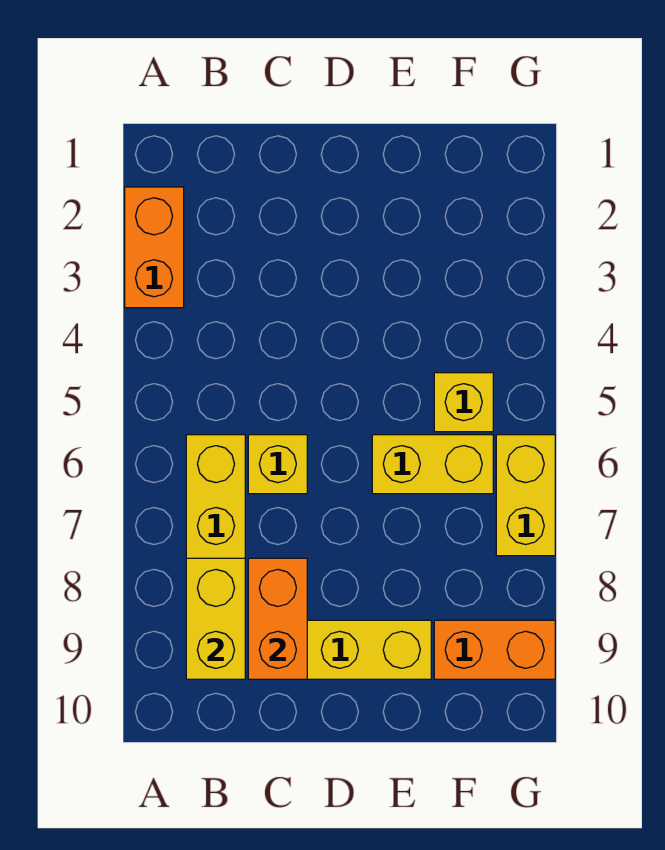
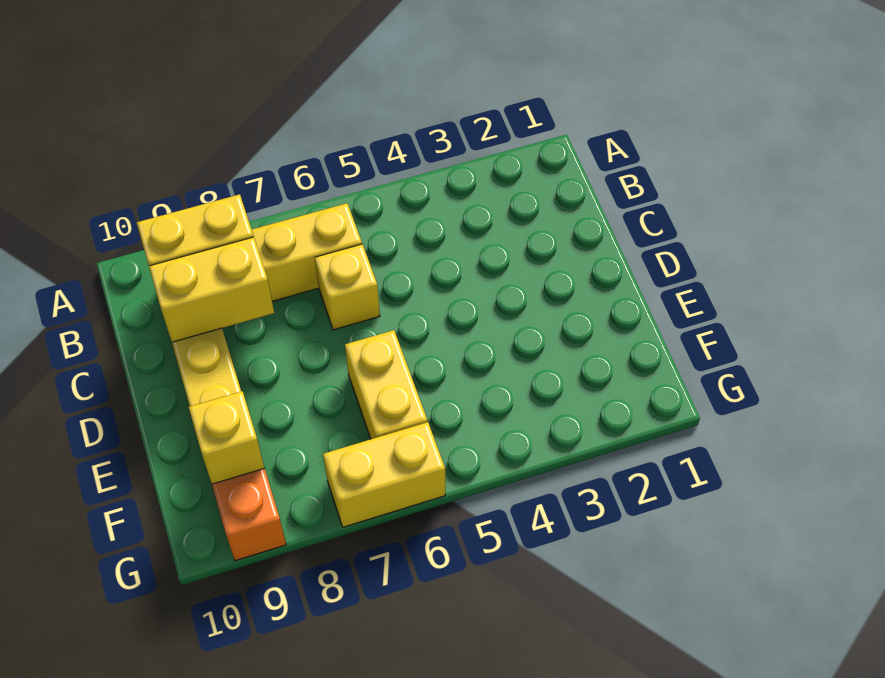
orange 1x2 brick [125,187,184,308] -> none
orange 1x2 brick [248,558,307,679] -> yellow 1x2 brick [149,237,274,342]
yellow 1x1 brick [434,373,493,432] -> yellow 1x1 brick moved to [189,391,264,484]

